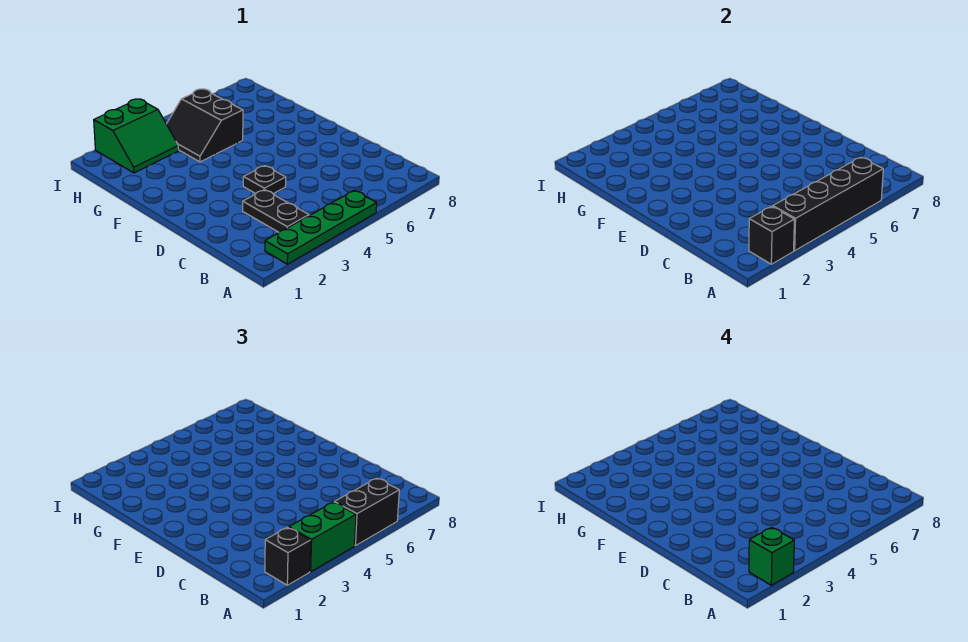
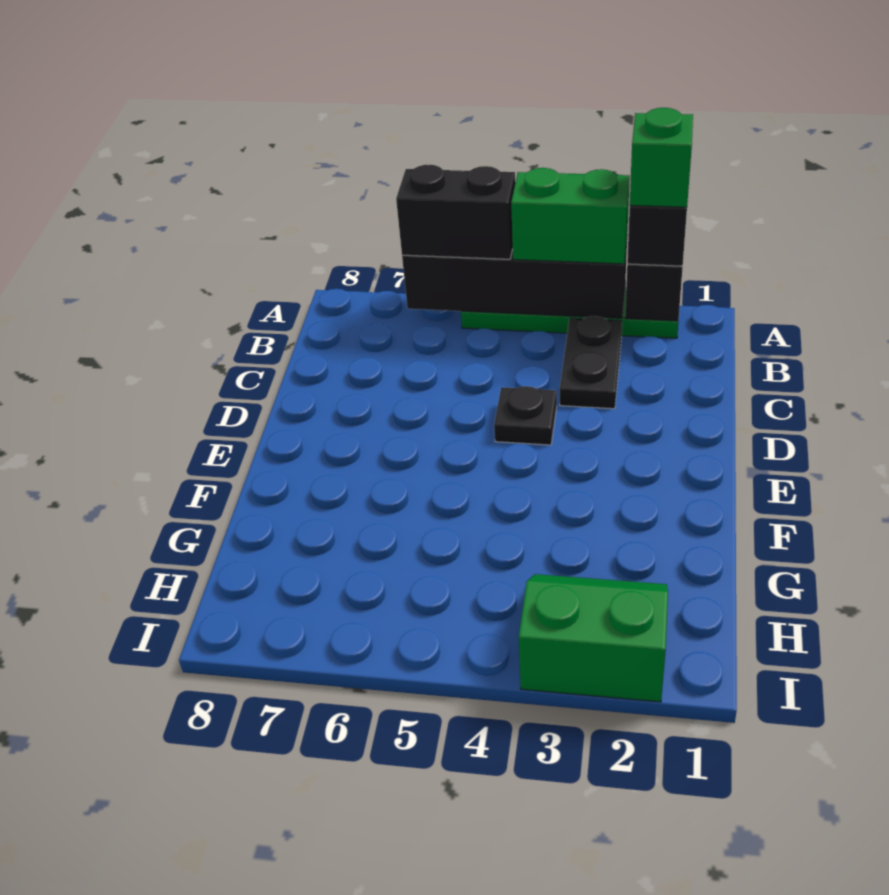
black 2x2 slope [167,89,243,162] -> none

